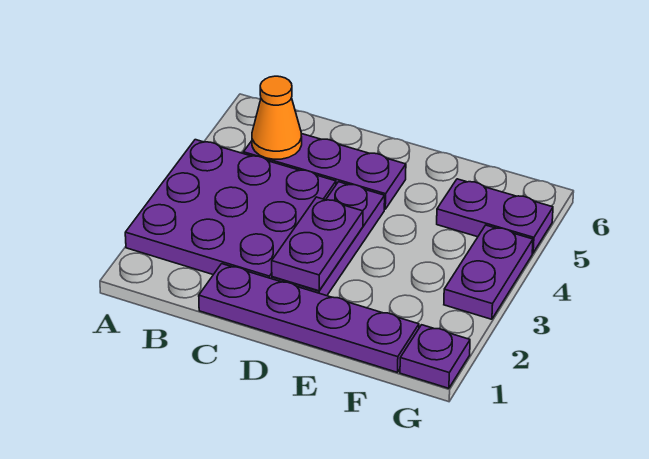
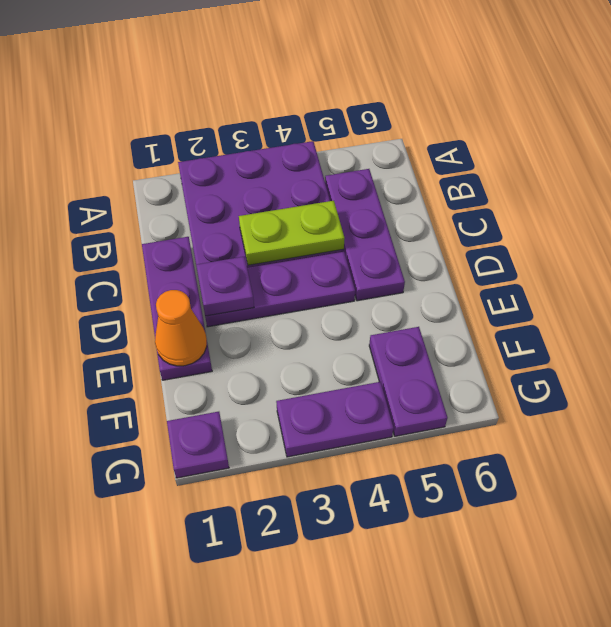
orange 1x1 cone [252,76,302,159] -> orange 1x1 cone moved to [155,290,207,366]
purple 1x4 plate [199,264,419,372] -> purple 1x3 plate [142,237,212,380]
none -> lime 1x2 plate [239,201,345,265]
purple 1x2 plate [272,197,363,291] -> purple 1x1 plate [196,256,254,316]

